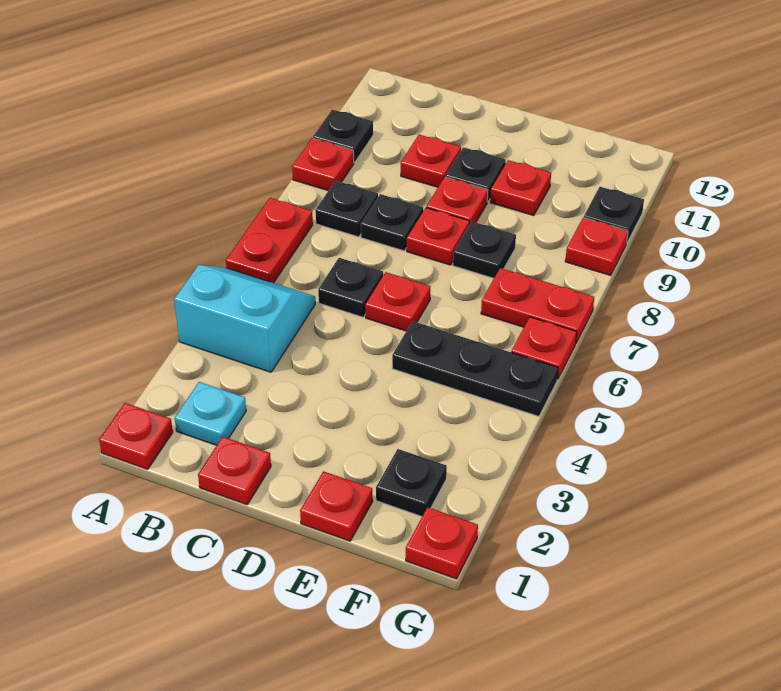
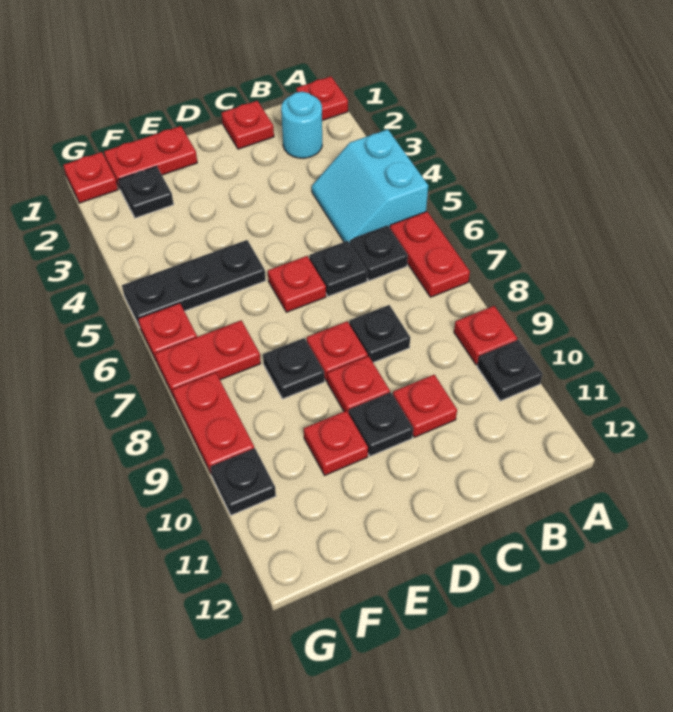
cyan 2x2 slope [174,265,315,372] -> cyan 2x2 slope turned to [312,129,428,243]
cyan 1x1 plate [175,382,246,445] -> cyan 1x1 round brick [281,92,322,158]
black 1x1 plate [315,181,378,237] -> black 1x1 plate moved to [350,226,408,281]
red 1x1 plate [300,471,373,541] -> red 1x2 plate [104,126,197,188]
red 1x1 plate [565,218,628,275] -> red 1x2 plate [173,373,254,473]

